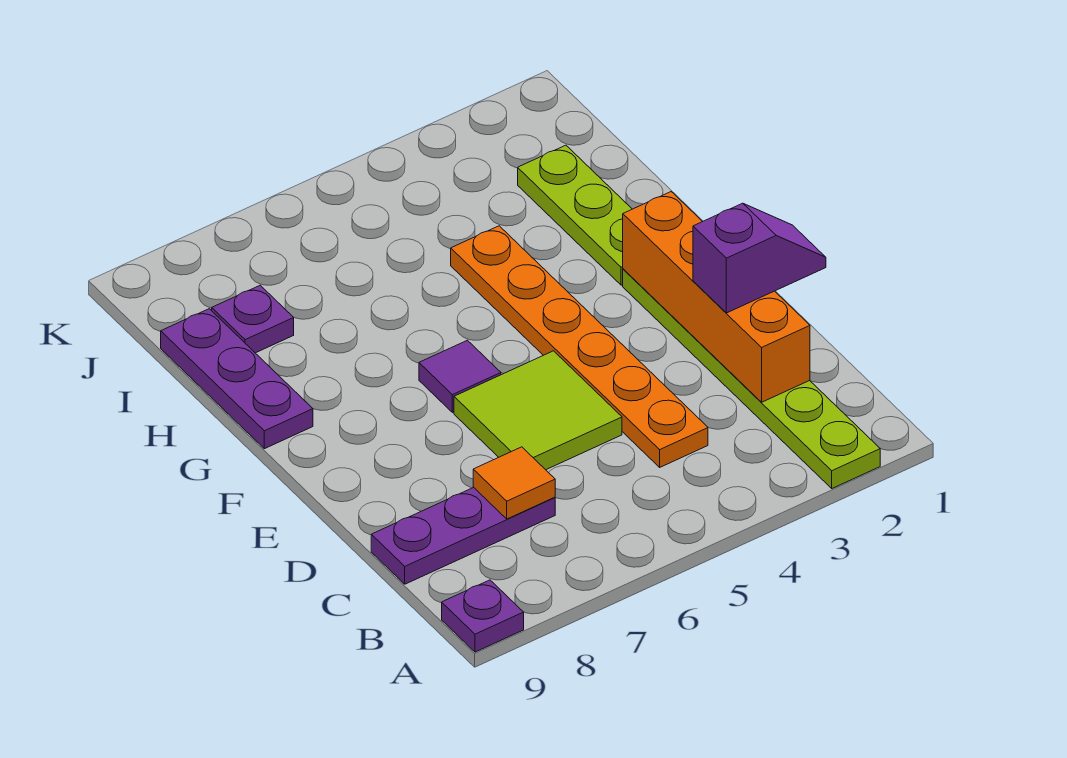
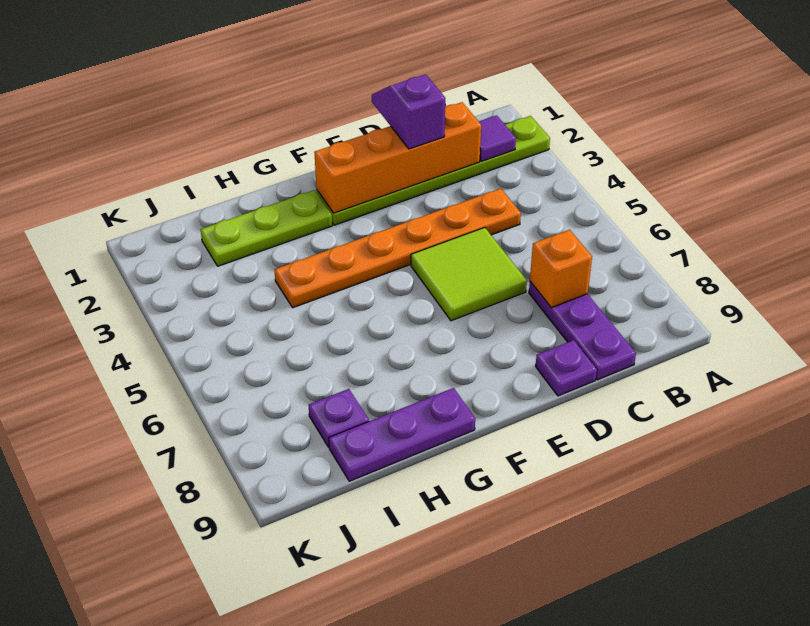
purple 1x1 plate [442,580,524,652] -> purple 1x1 plate moved to [535,340,597,396]
orange 1x1 tile [473,447,555,519] -> orange 1x1 brick [530,230,592,308]
purple 1x1 tile [419,340,501,412] -> purple 1x1 tile moved to [479,115,516,161]

